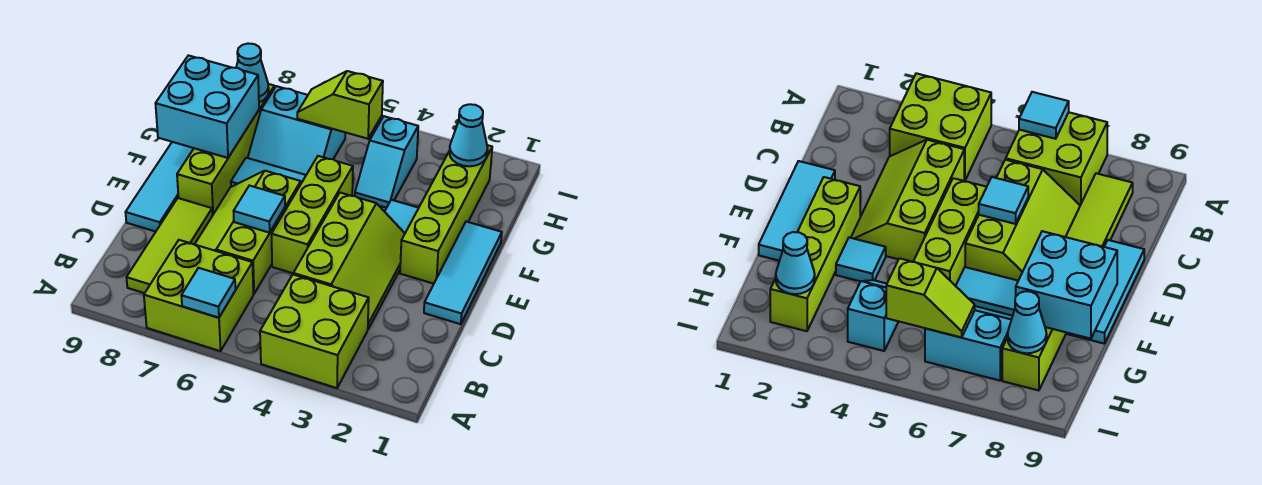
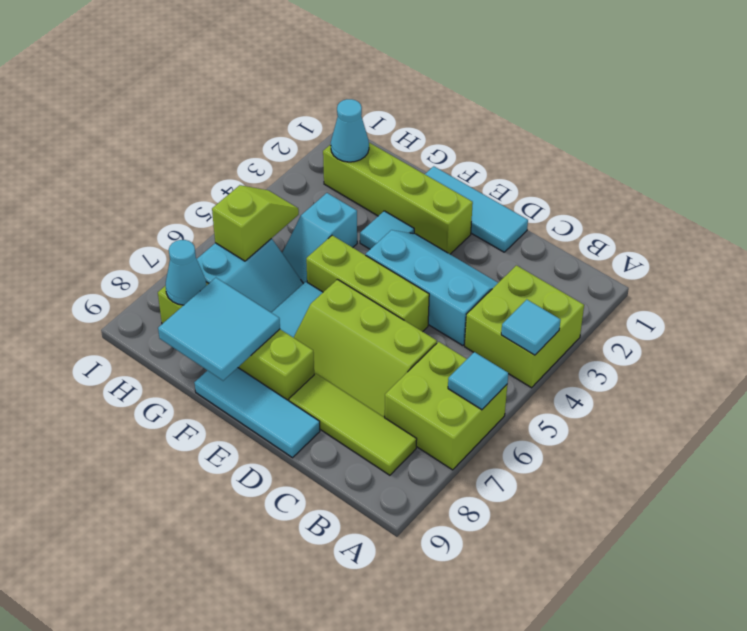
lime 2x3 slope [293,193,405,329] -> cyan 2x3 slope [366,230,498,346]
cyan 1x1 tile [233,186,285,233] -> cyan 1x1 tile moved to [501,300,560,355]
cyan 2x2 brick [155,55,259,158] -> cyan 2x2 tile [158,278,280,381]
cyan 1x2 slope [355,116,418,208] -> cyan 1x2 slope turned to [282,193,357,284]
lime 1x2 slope [297,71,383,139] -> lime 1x2 slope turned to [212,185,299,261]

